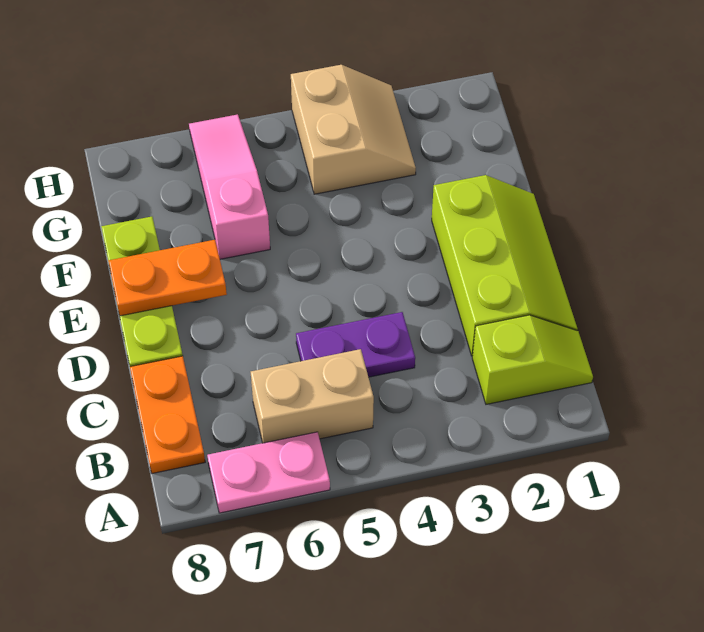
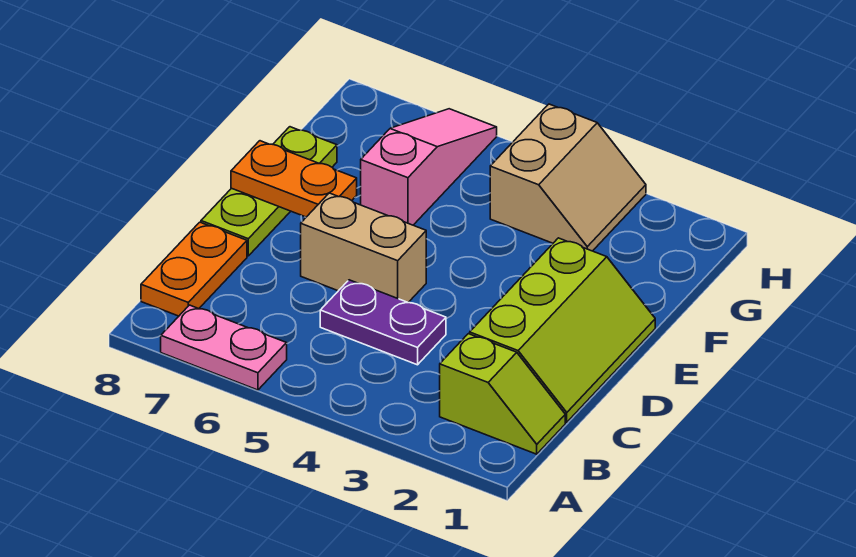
tan 1x2 brick [251,349,374,443] -> tan 1x2 brick moved to [301,193,426,302]

